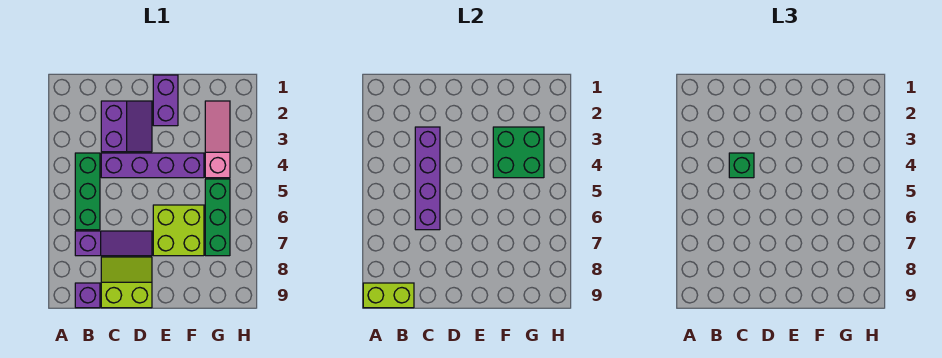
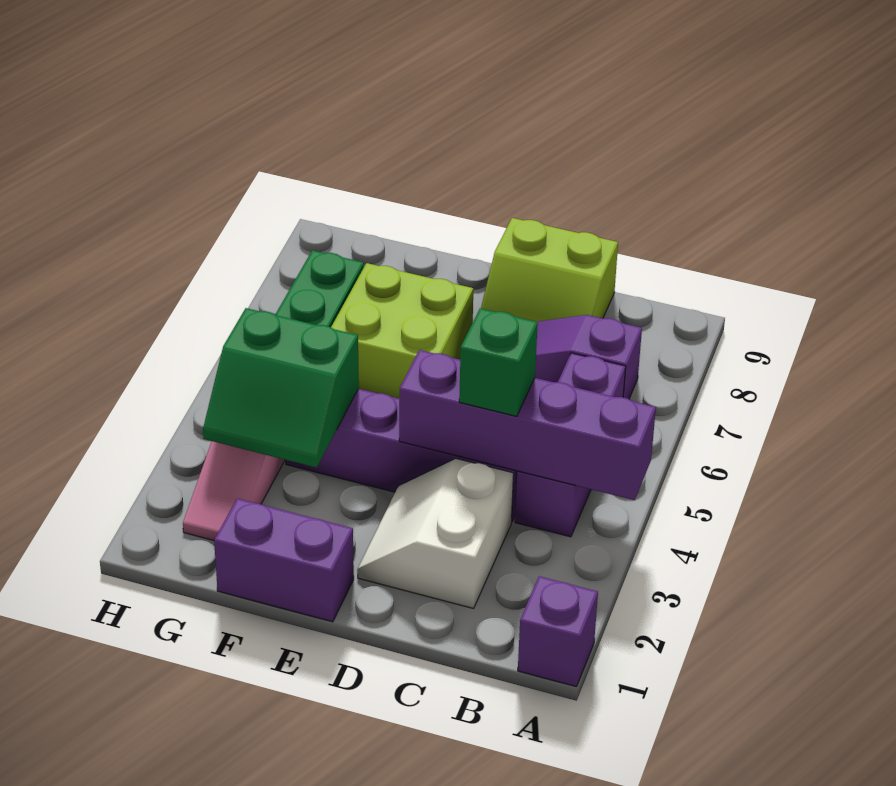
lime 1x2 brick [363,283,414,308] -> none
green 1x3 brick [75,153,100,230] -> purple 1x3 brick [515,353,626,537]
purple 1x1 brick [75,283,100,308] -> purple 1x1 brick moved to [518,576,598,687]
purple 2x2 slope [101,101,152,152] -> white 2x2 slope [357,459,514,608]
purple 1x4 brick [415,127,440,230] -> purple 1x4 brick turned to [399,350,656,500]
purple 1x2 brick [153,75,178,126] -> purple 1x2 brick turned to [214,499,354,622]
green 2x2 brick [493,127,544,178] -> green 2x2 slope [203,308,359,468]

